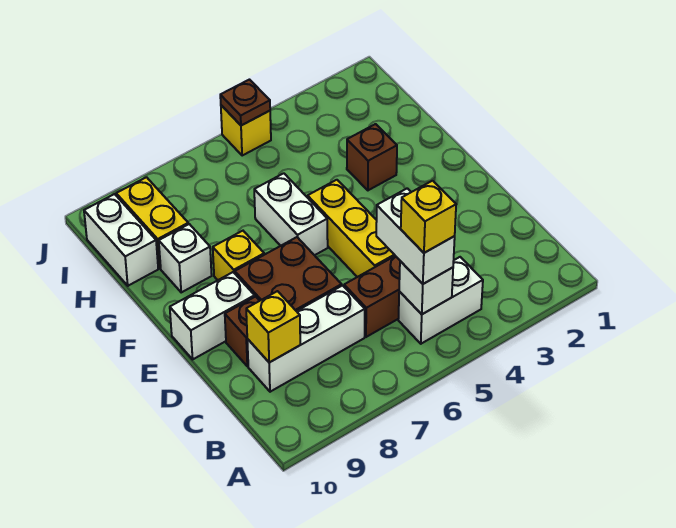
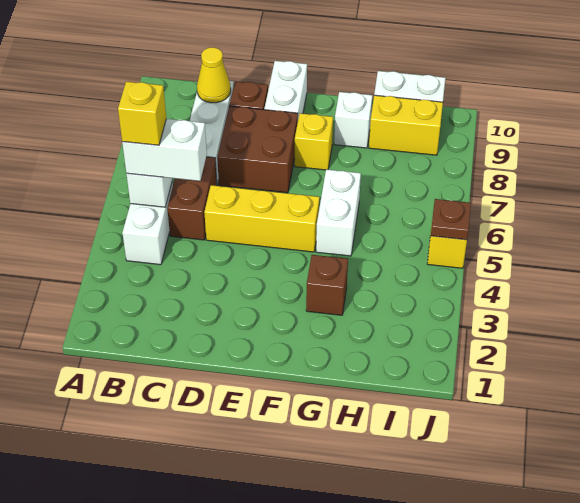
yellow 1x1 brick [246,291,300,362] -> yellow 1x1 cone [197,47,231,103]
white 1x2 brick [254,173,328,255] -> white 1x2 brick turned to [316,169,361,256]

